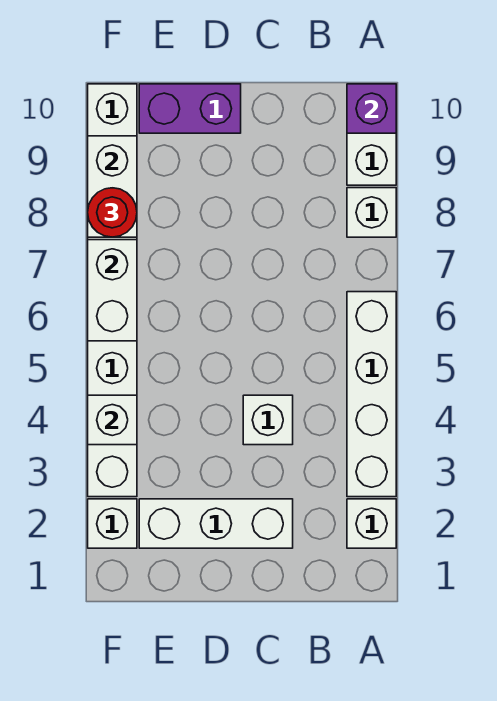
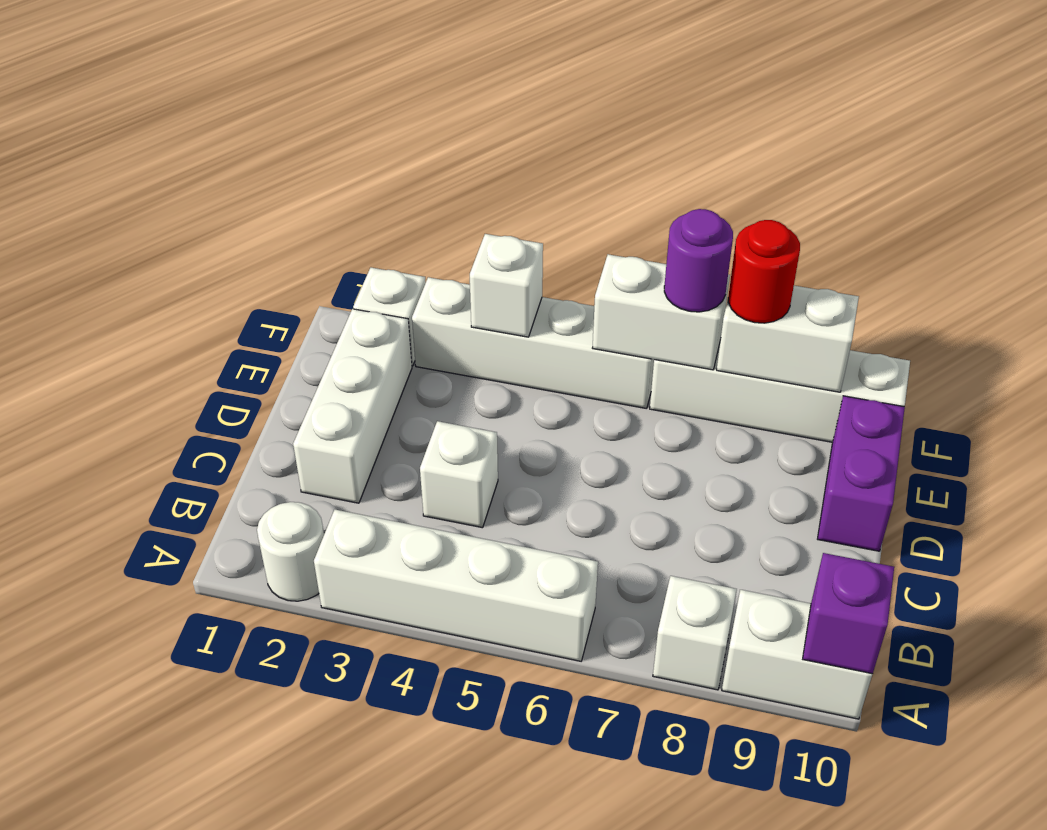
white 1x1 brick [347,499,396,548] -> white 1x1 round brick [257,502,324,601]
none -> purple 1x1 round brick [664,209,733,312]

